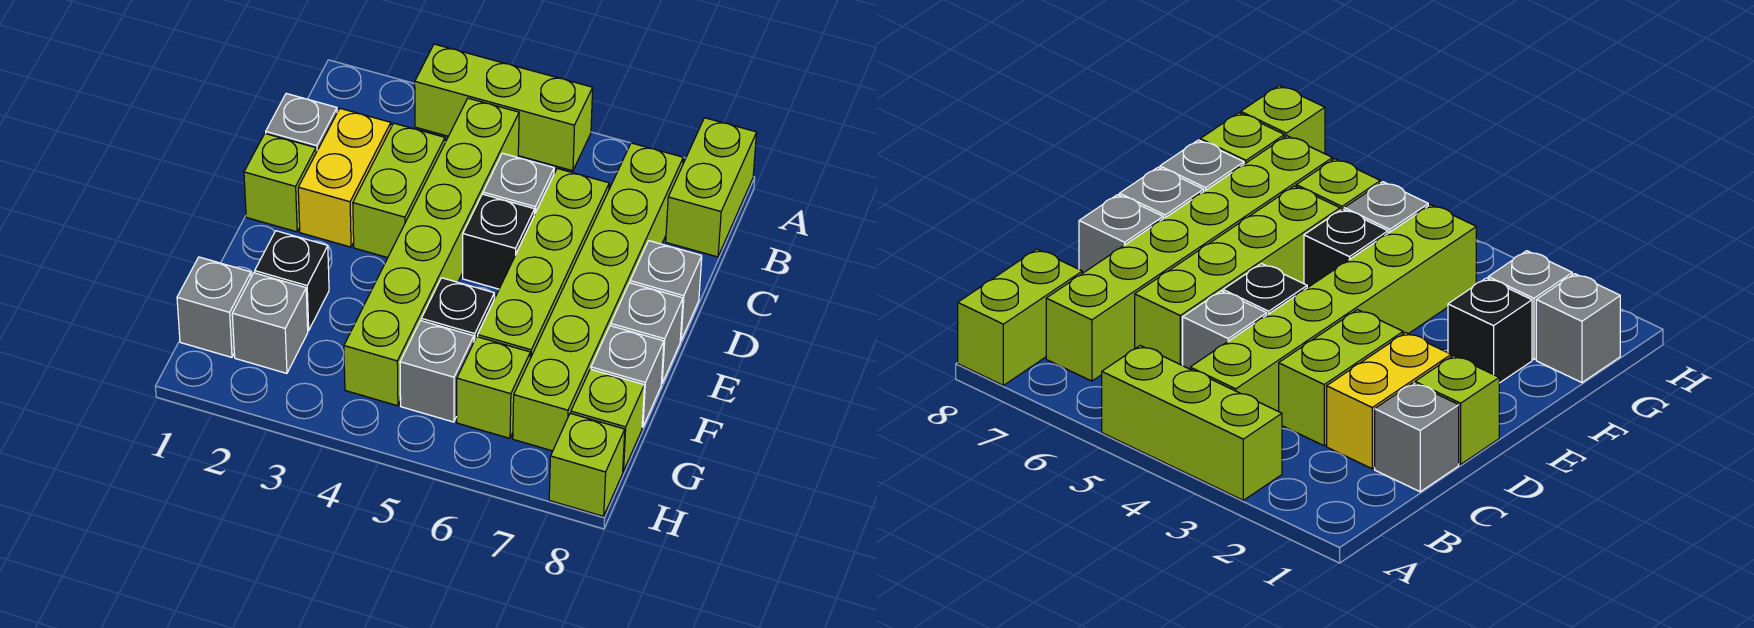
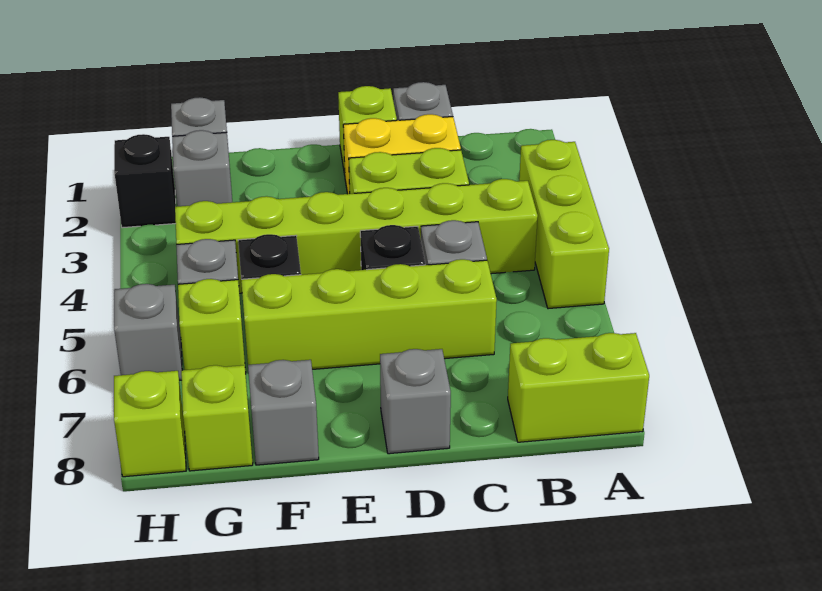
lime 1x6 brick [513,143,683,451] -> none
grey 1x1 brick [611,283,683,384] -> grey 1x1 brick moved to [114,284,182,380]
black 1x1 brick [255,231,329,331] -> black 1x1 brick moved to [114,134,176,228]

